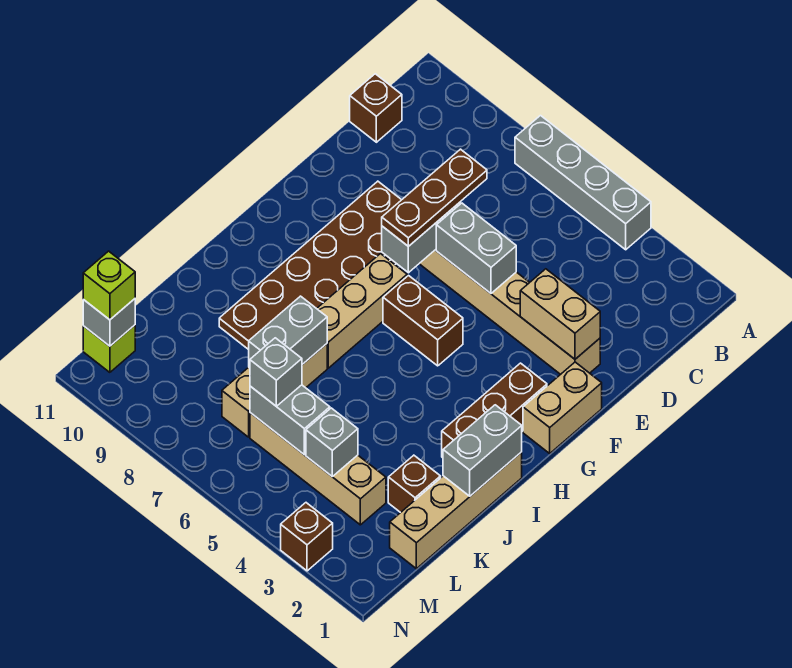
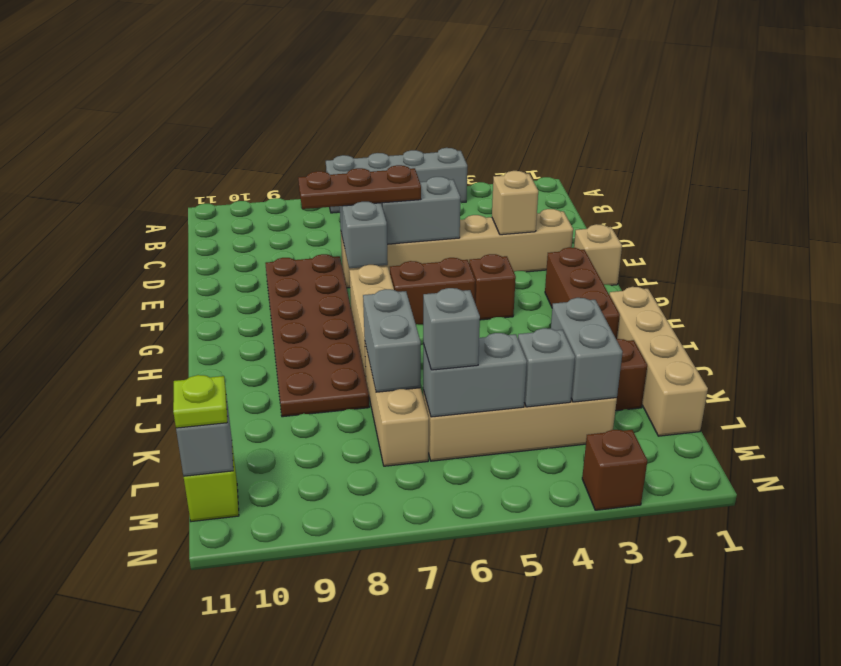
brown 1x1 brick [350,74,402,142] -> brown 1x1 brick moved to [469,254,516,320]
brown 1x3 plate [382,149,487,246] -> brown 1x3 plate turned to [298,165,421,209]
tan 1x2 brick [520,269,600,359] -> tan 1x1 brick [492,171,538,235]
tan 1x2 brick [523,362,602,453] -> tan 1x1 brick [574,224,622,285]
grey 1x2 brick [443,405,522,496] -> grey 1x2 brick moved to [551,298,622,402]
lime 1x1 brick [83,251,135,320] -> lime 1x1 plate [173,375,227,428]

